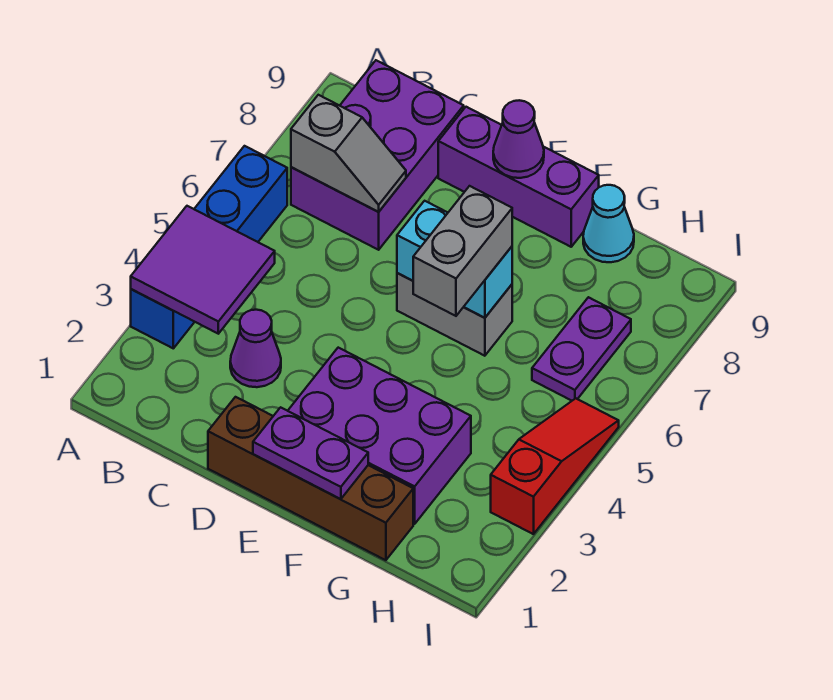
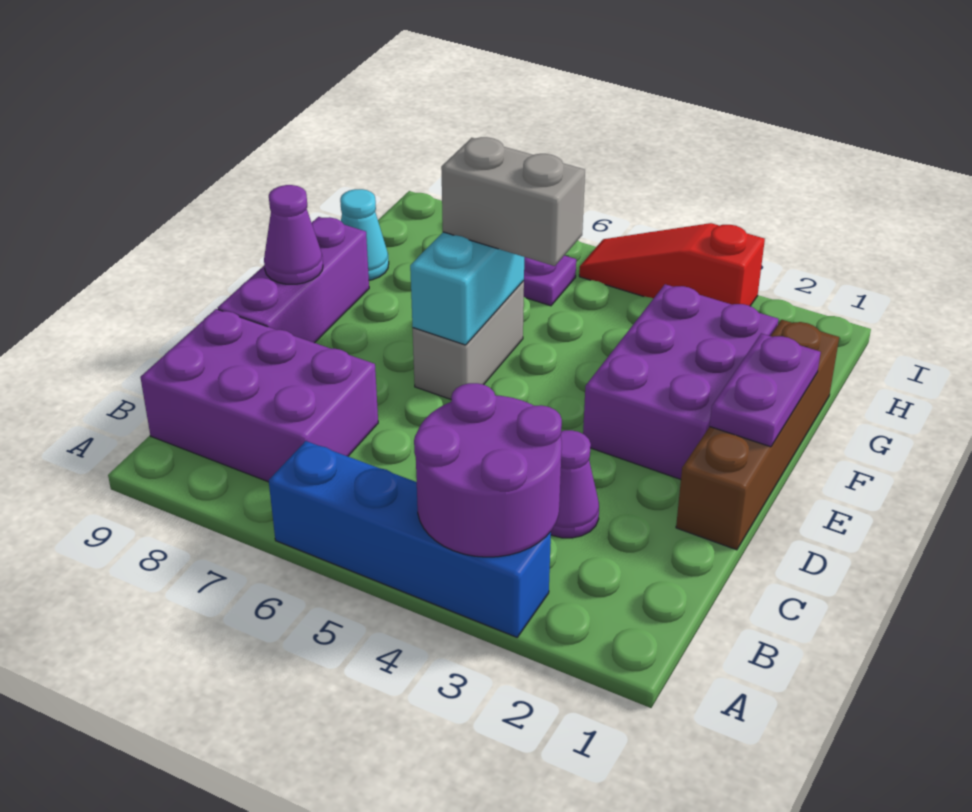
purple 2x2 tile [131,206,275,334] -> purple 2x2 round brick [414,383,562,557]
grey 1x2 slope [291,95,406,212] -> none

